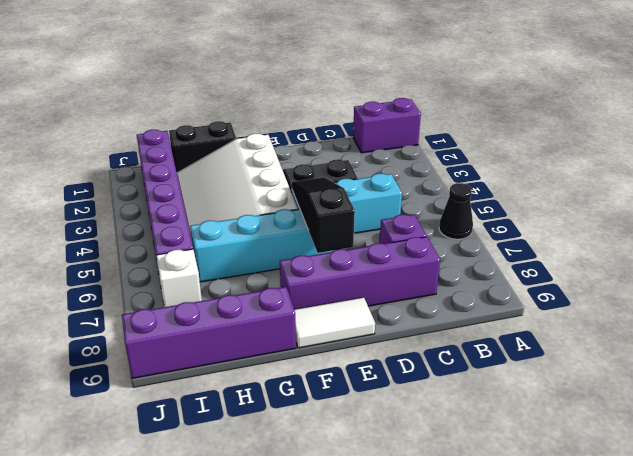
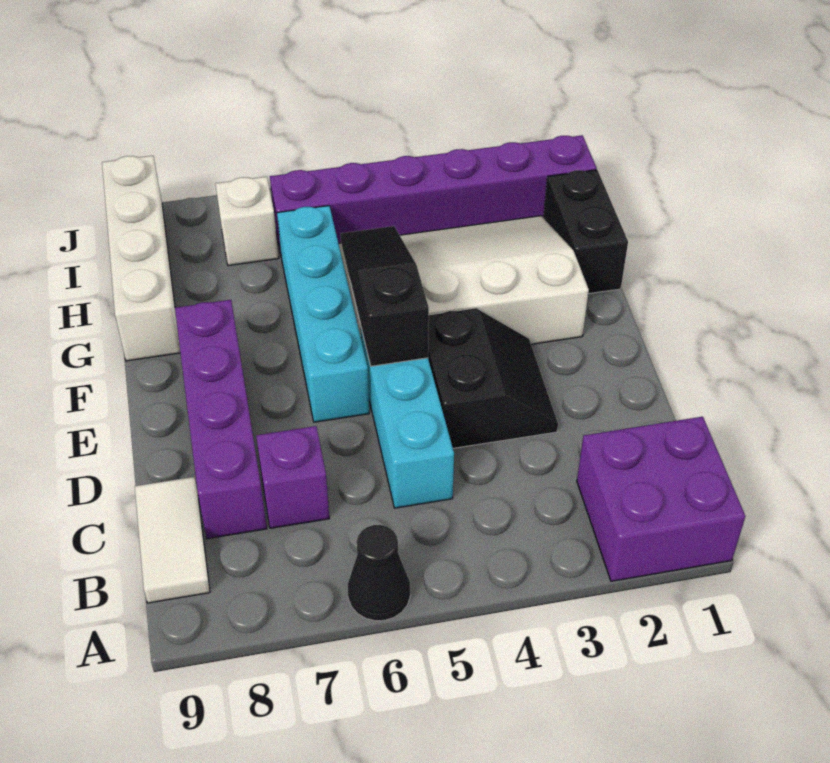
purple 1x2 brick [353,98,421,153] -> purple 2x2 brick [577,417,745,581]
black 1x3 slope [292,177,355,253] -> black 1x3 slope turned to [341,226,429,366]
white 1x2 tile [294,297,375,348] -> white 1x2 tile moved to [135,477,210,603]
purple 1x4 brick [122,287,296,378] -> white 1x4 brick [102,156,180,361]

